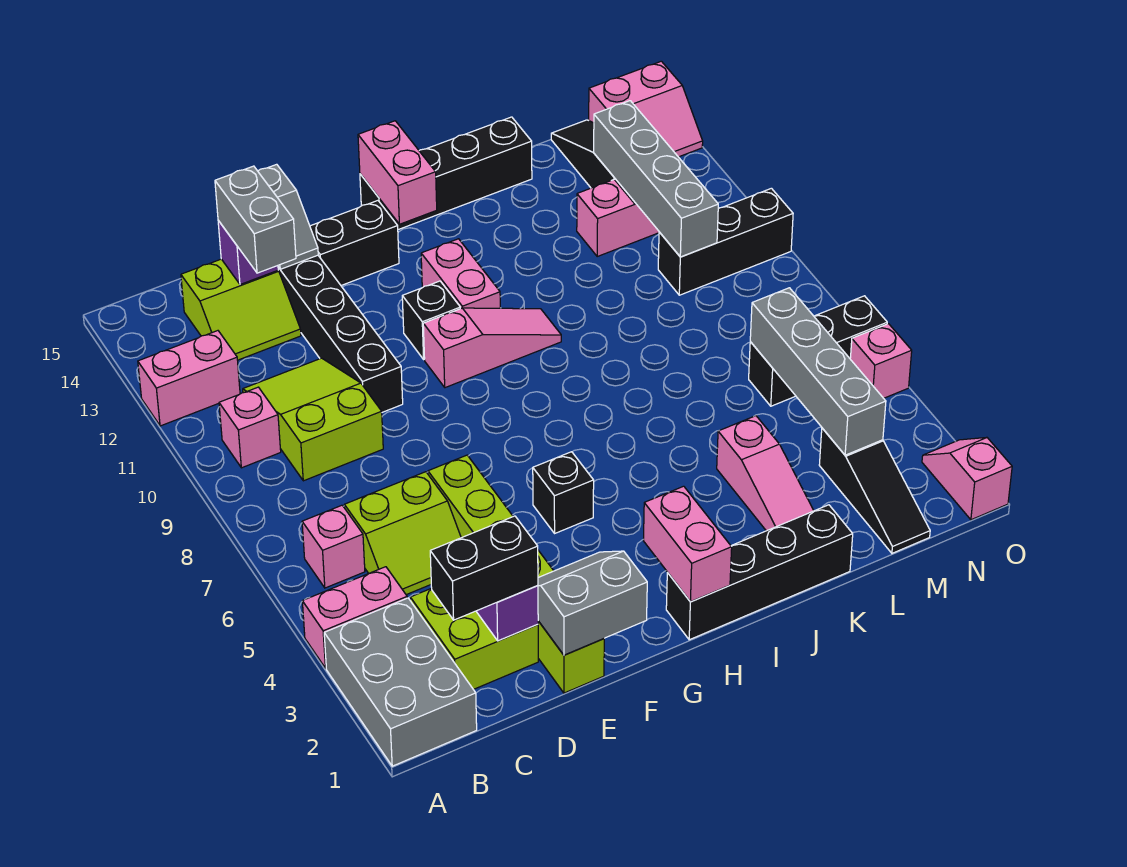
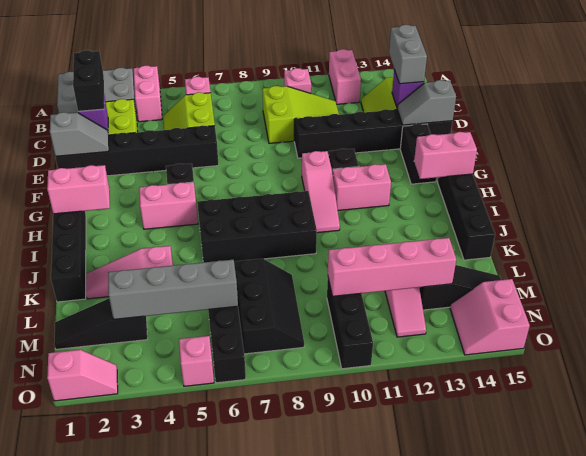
grey 1x2 brick [215,166,296,273] -> grey 1x2 brick turned to [389,25,427,84]
lime 1x6 brick [428,455,604,693] -> black 1x6 brick [55,125,219,176]
grey 2x2 slope [538,551,647,655] -> grey 1x2 slope [50,112,109,156]
none -> pink 1x2 brick [139,182,198,229]
none -> black 2x4 brick [197,191,317,262]
none -> black 2x3 slope [234,259,304,354]
grey 1x4 brick [593,101,718,257] -> pink 1x4 brick [328,238,456,296]

